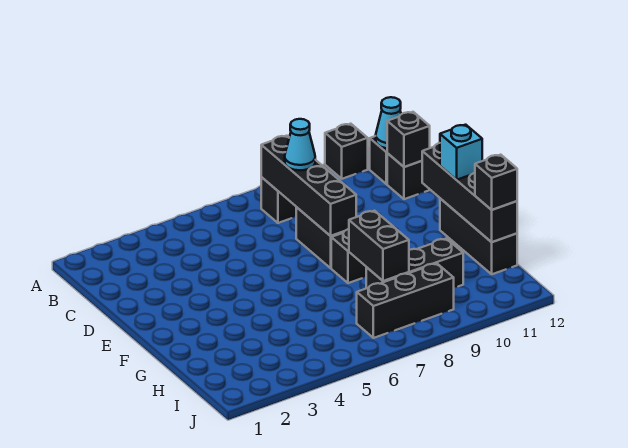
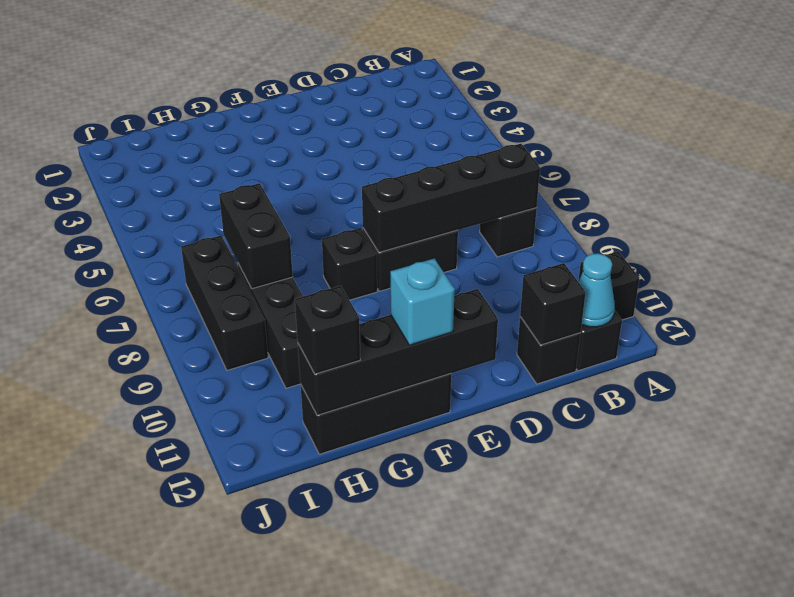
cyan 1x1 cone [285,119,315,170] -> none
black 1x2 brick [349,211,409,281] -> black 1x2 brick turned to [219,183,293,289]

